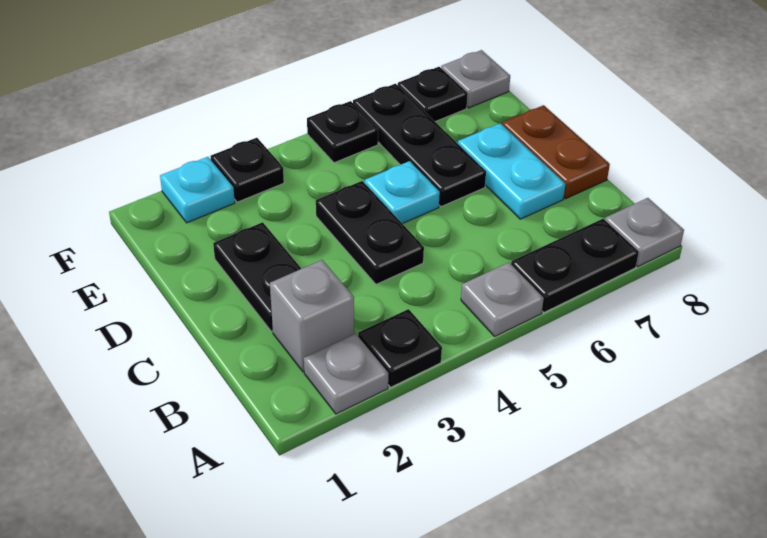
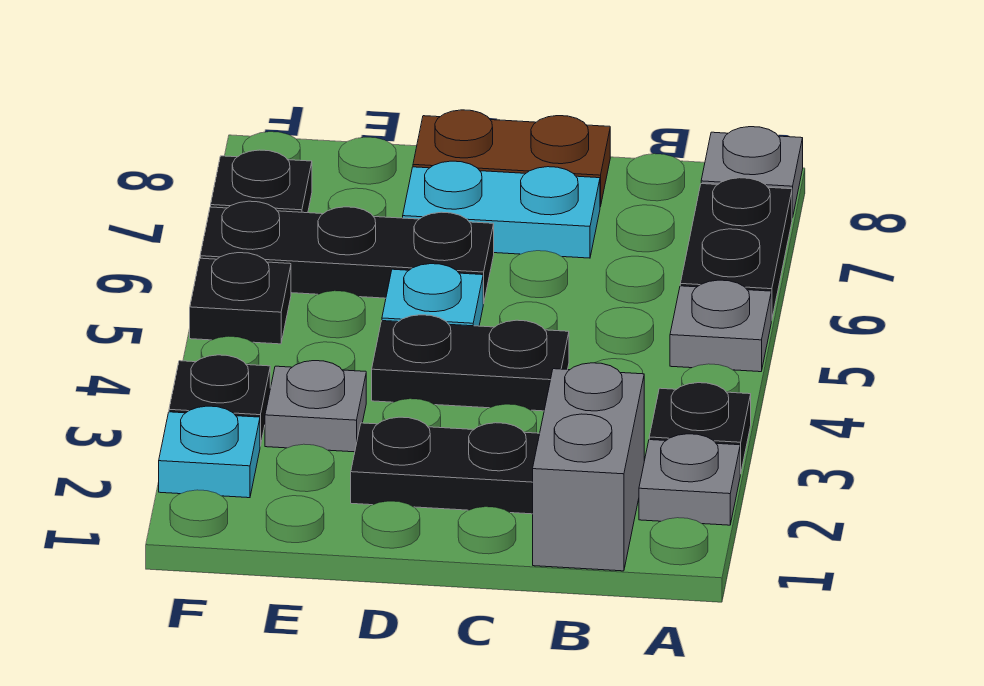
grey 1x1 brick [270,260,354,372] -> grey 1x2 brick [533,363,644,571]
grey 1x1 plate [441,50,510,108] -> grey 1x1 plate moved to [265,361,366,452]

